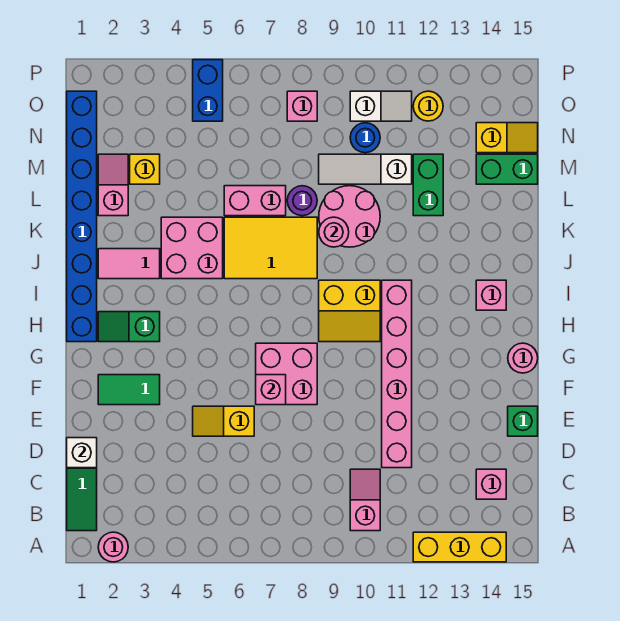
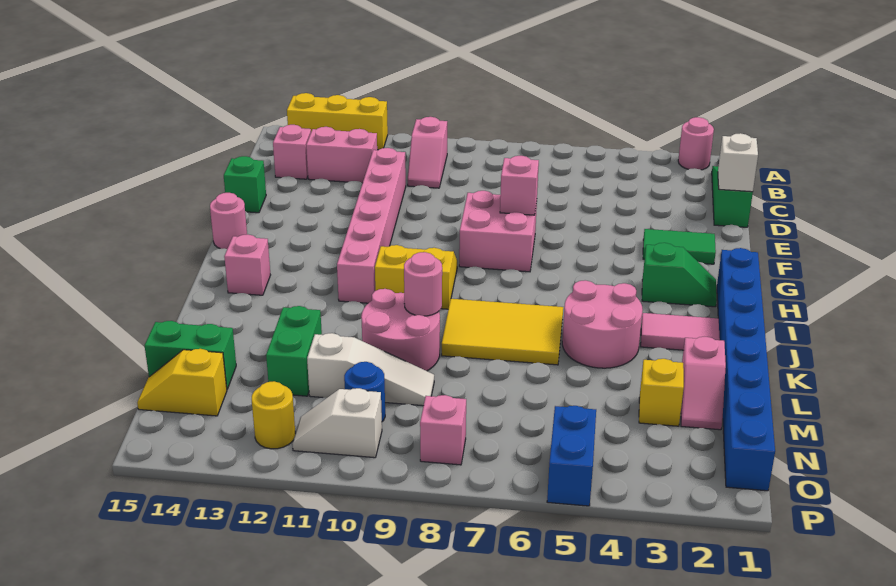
yellow 1x2 slope [193,406,254,436] -> none
pink 2x2 brick [161,217,223,279] -> pink 2x2 round brick [562,280,643,368]
pink 1x2 brick [224,186,286,216] -> pink 1x2 brick moved to [306,127,377,183]
purple 1x1 round brick [287,186,317,216] -> none

